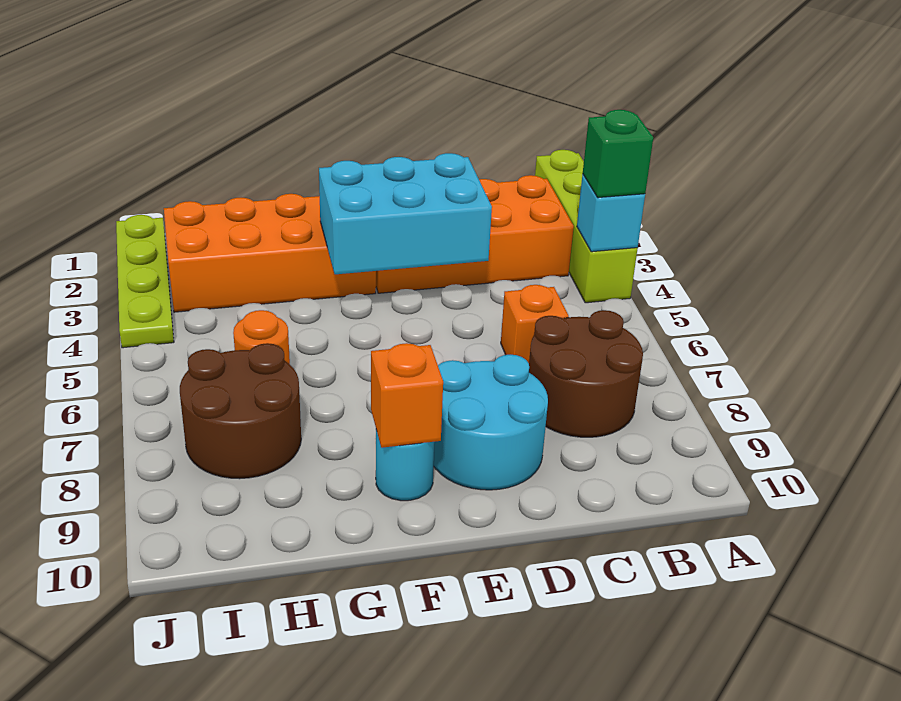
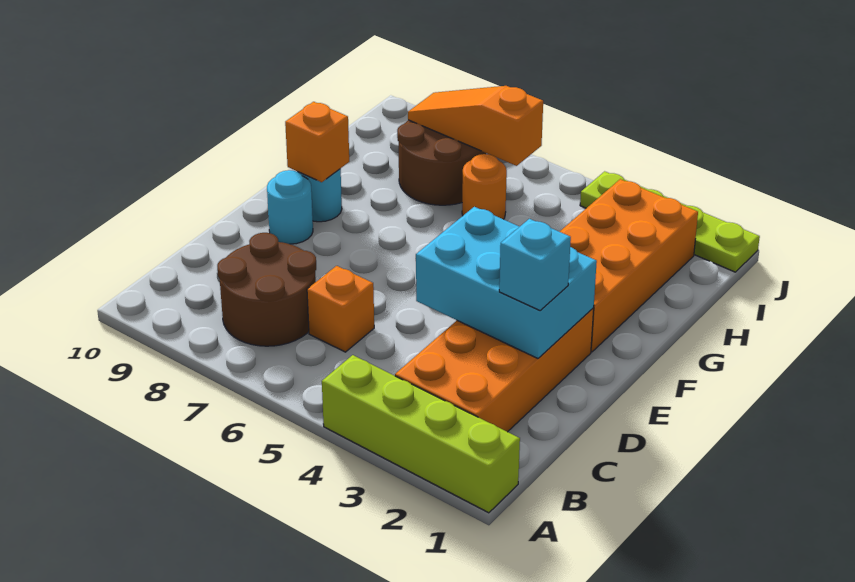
cyan 1x1 brick [577,174,645,252] -> cyan 1x1 brick moved to [499,219,571,311]
green 1x1 brick [583,110,653,198] -> none
cyan 2x3 brick [319,153,492,274] -> cyan 2x3 brick turned to [416,207,597,358]
cyan 2x2 round brick [434,355,548,490] -> cyan 1x1 round brick [267,170,313,244]
none -> orange 1x3 slope [408,86,543,166]

